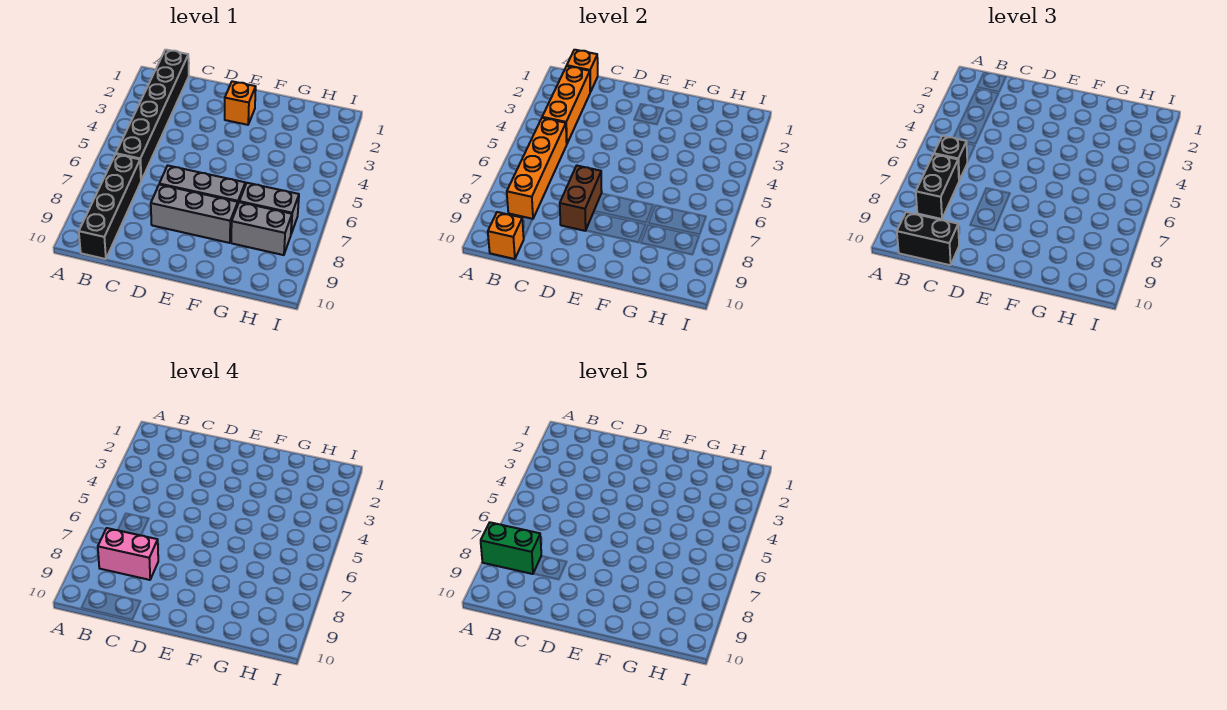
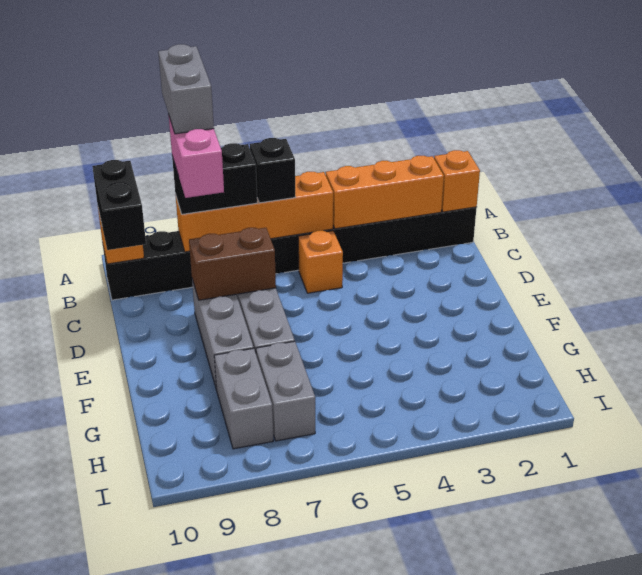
green 1x2 brick [481,522,541,574] -> grey 1x2 brick [158,44,214,134]
orange 1x1 brick [225,81,256,125] -> orange 1x1 brick moved to [298,231,343,293]

